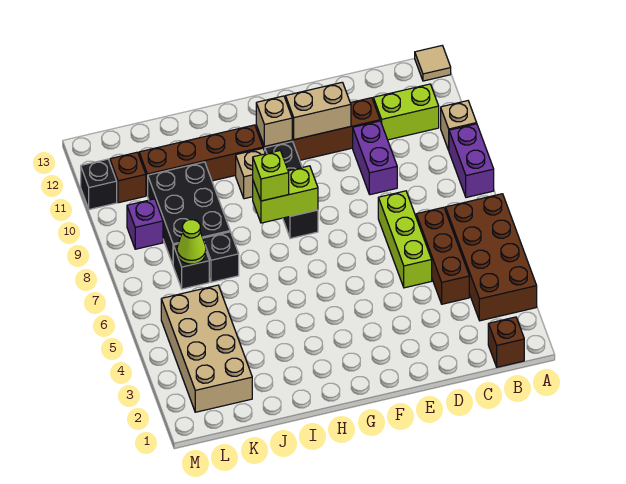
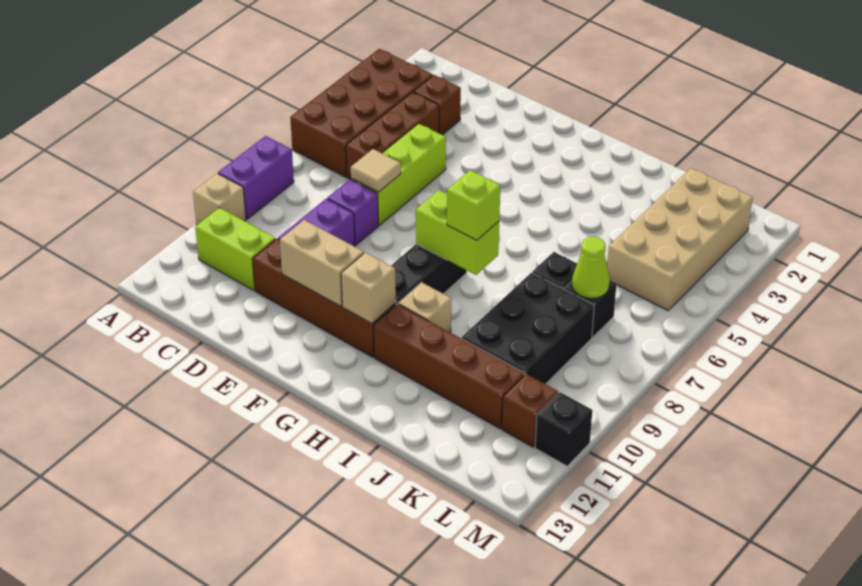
tan 1x1 tile [415,46,451,81] -> tan 1x1 tile moved to [351,149,401,192]
brown 1x1 brick [488,317,524,367] -> brown 1x1 brick moved to [413,75,461,135]
purple 1x1 brick [127,199,163,249] -> purple 1x1 brick moved to [327,179,378,245]

